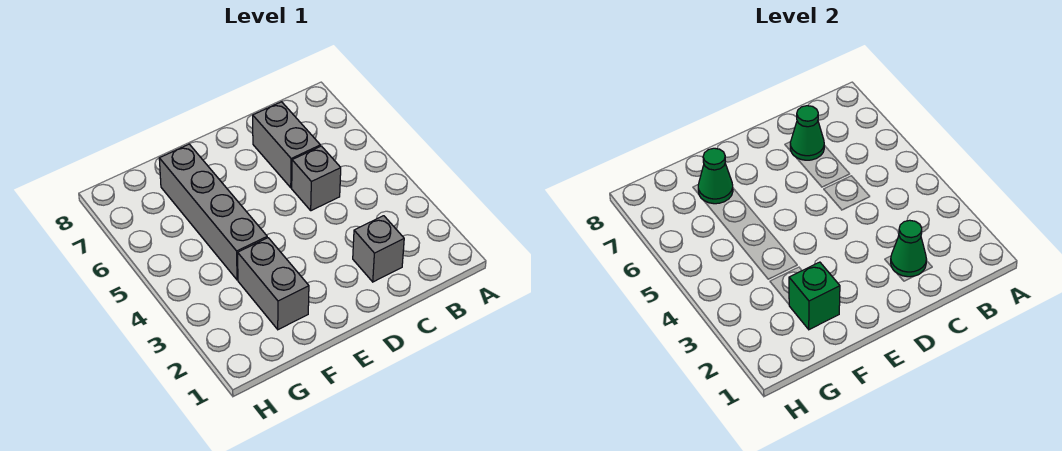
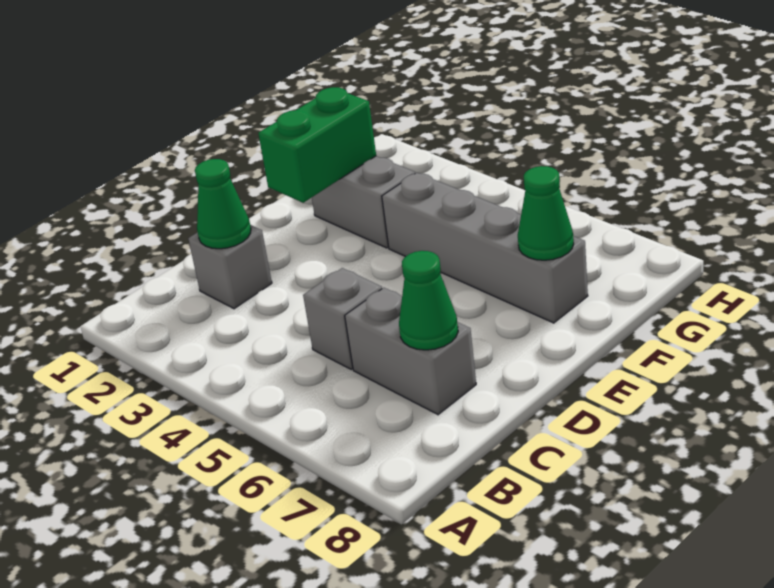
green 1x1 brick [789,262,840,330] -> green 1x2 brick [258,87,376,203]

